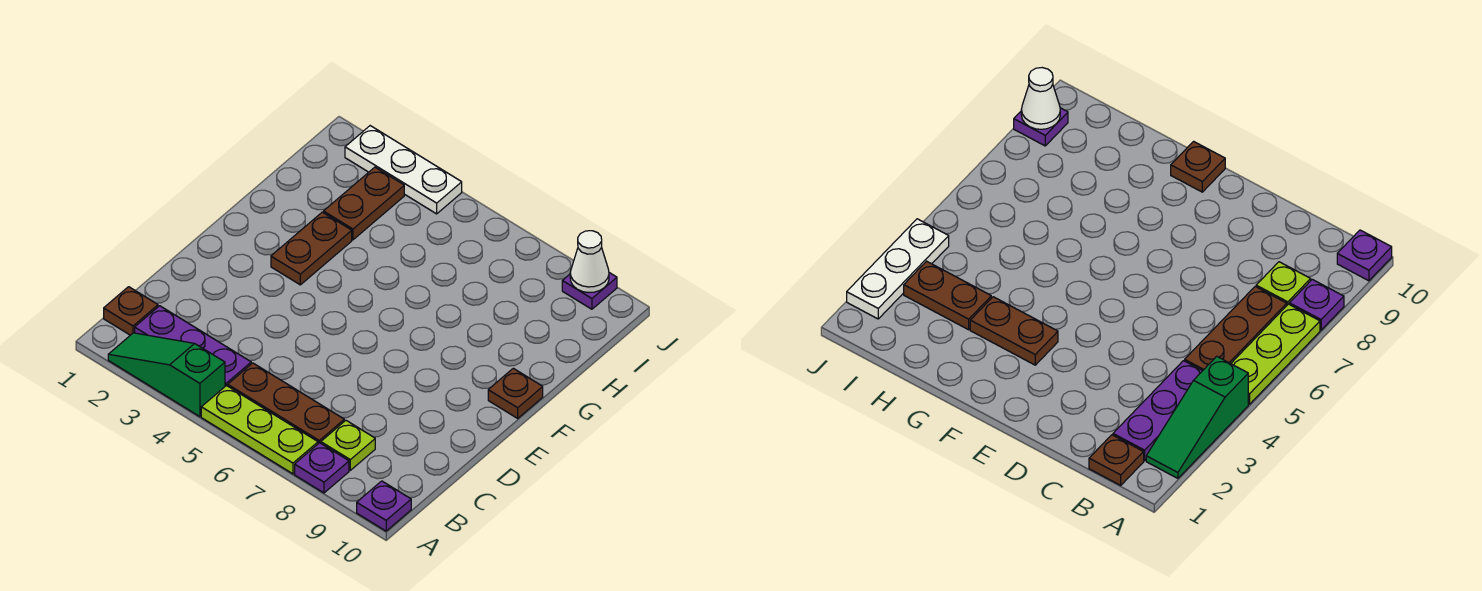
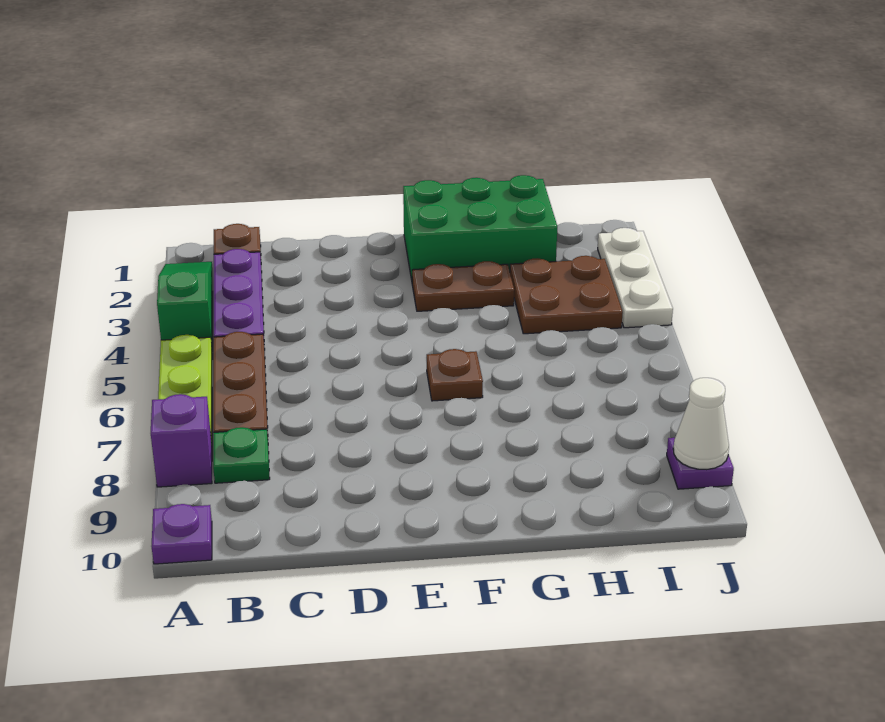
purple 1x1 plate [295,443,349,493] -> purple 1x1 brick [151,394,212,487]
lime 1x1 plate [321,420,375,470] -> green 1x1 plate [213,427,270,483]
none -> green 2x3 brick [403,175,557,280]
brown 1x1 plate [488,368,543,418] -> brown 1x1 plate moved to [427,349,483,401]
brown 1x2 plate [324,167,404,240] -> brown 2x2 plate [510,256,623,334]

